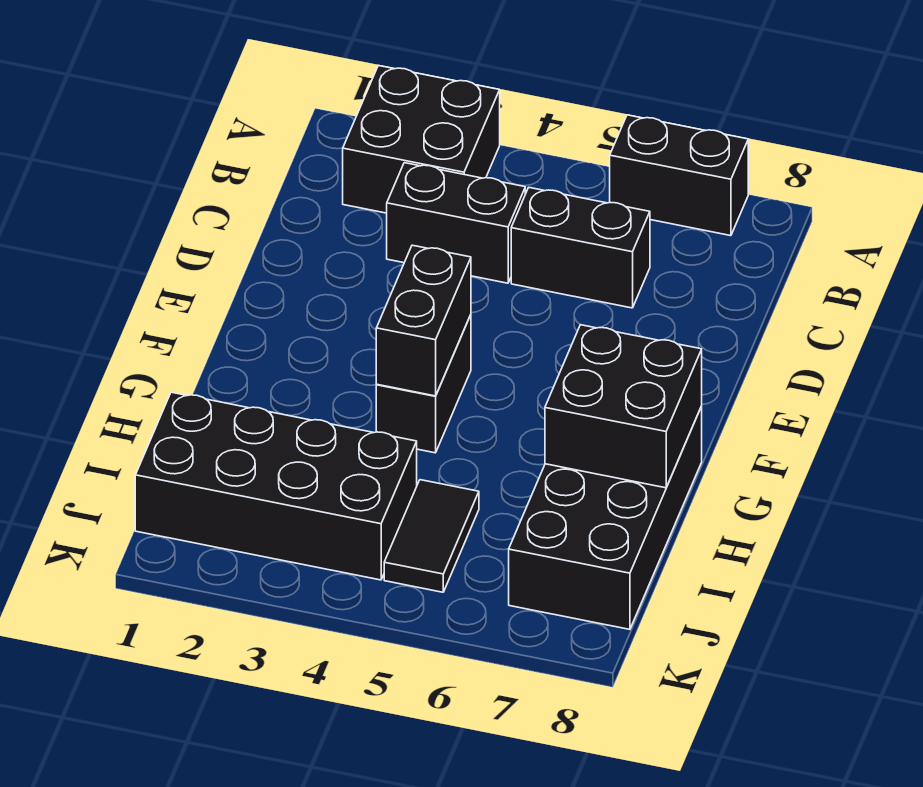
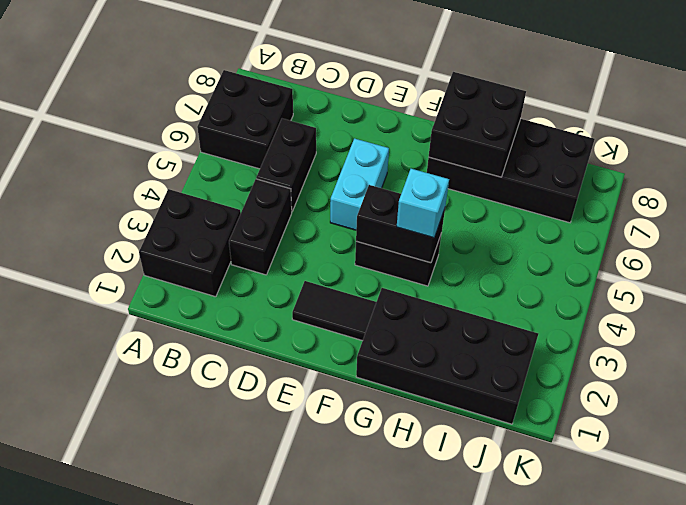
black 1x2 brick [610,115,748,236] -> black 2x2 brick [197,70,293,169]
none -> cyan 1x2 brick [330,139,389,230]
none -> cyan 1x1 brick [397,169,449,238]
black 2x4 brick [135,392,417,580] -> black 2x4 brick turned to [356,288,538,424]
black 1x2 tile [384,480,479,592] -> black 1x2 tile moved to [292,281,376,341]

